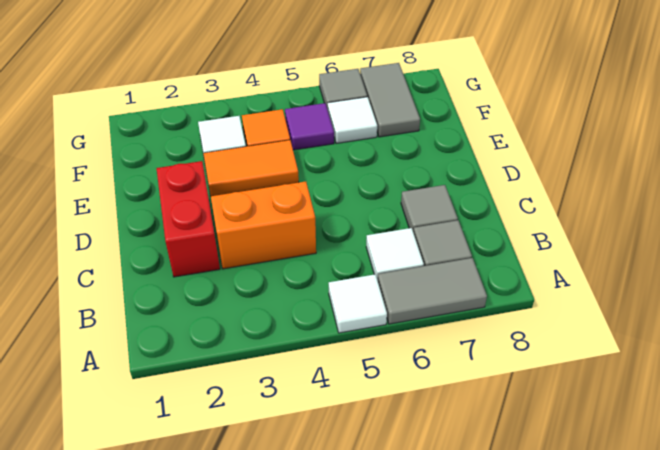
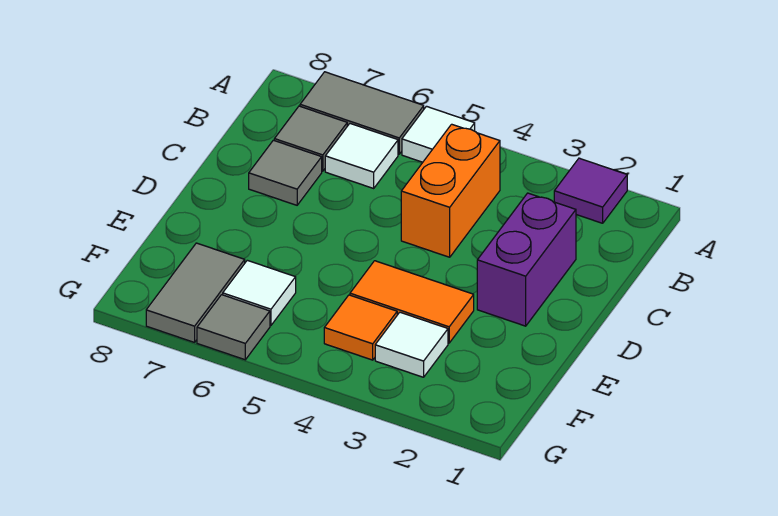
red 1x2 brick [156,161,220,277] -> purple 1x2 brick [477,193,576,326]
orange 1x2 brick [211,182,316,269] -> orange 1x2 brick turned to [401,124,500,257]
purple 1x1 tile [285,103,334,150] -> purple 1x1 tile moved to [554,158,627,223]

